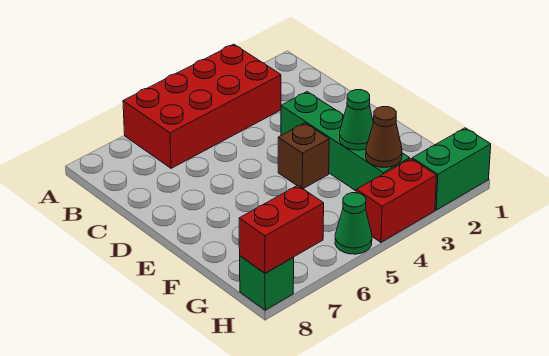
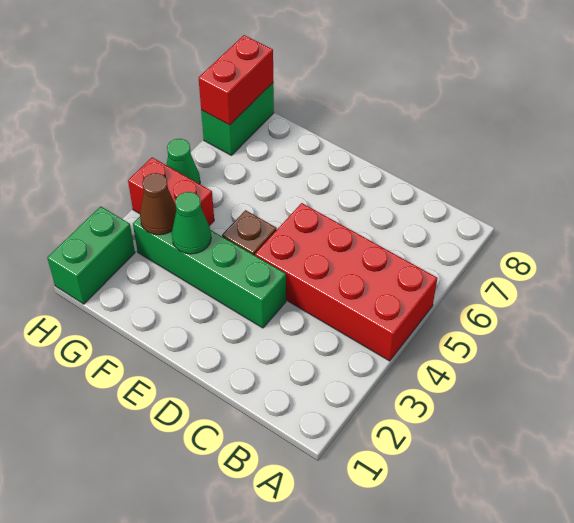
red 2x4 brick [123,44,281,168] -> red 2x4 brick turned to [255,203,437,361]
red 1x2 brick [356,159,437,242] -> red 1x2 brick turned to [128,157,214,226]
green 1x1 brick [240,256,294,310] -> green 1x2 brick [201,83,274,155]

